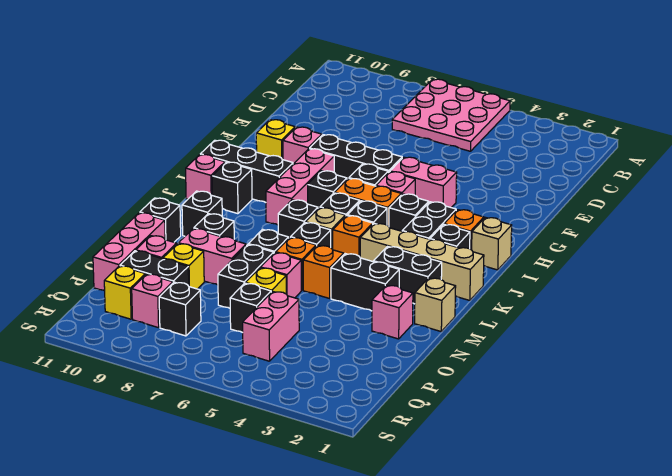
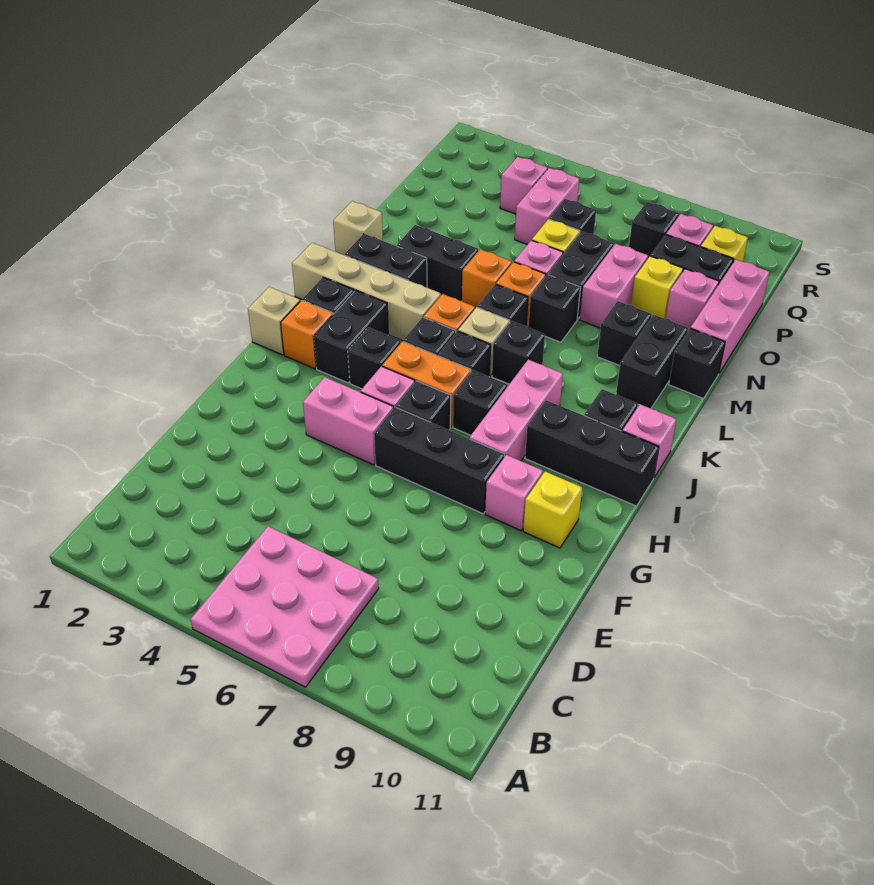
black 1x1 brick [182,191,222,236] -> black 1x2 brick [616,315,688,408]
pink 1x1 brick [372,285,413,339] -> pink 1x1 brick moved to [500,157,547,214]
pink 1x2 brick [179,229,246,285] -> pink 1x2 brick turned to [580,244,648,328]

